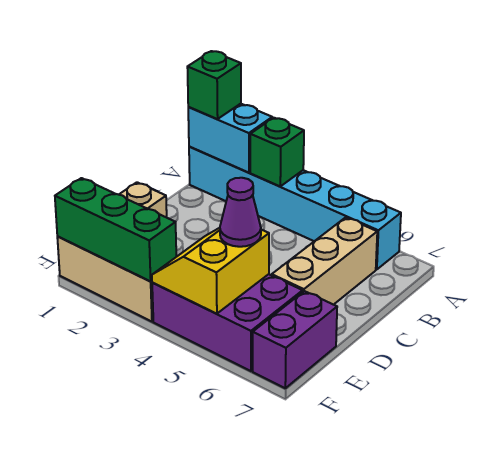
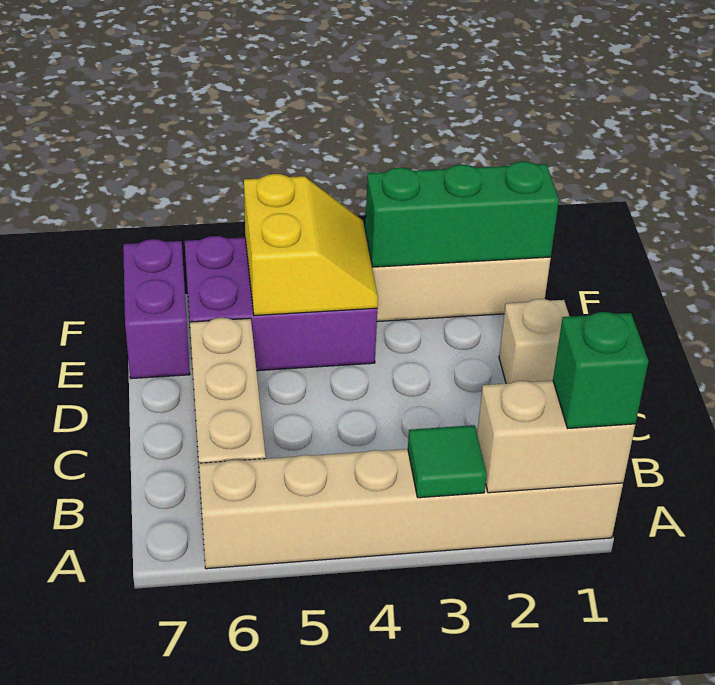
cyan 1x6 brick [189,147,401,270] -> tan 1x6 brick [199,449,623,569]
cyan 1x2 brick [188,104,272,173] -> tan 1x2 brick [477,381,635,493]
green 1x1 brick [250,118,304,186] -> green 1x1 tile [408,425,487,498]
purple 1x1 cone [220,178,261,247] -> none

